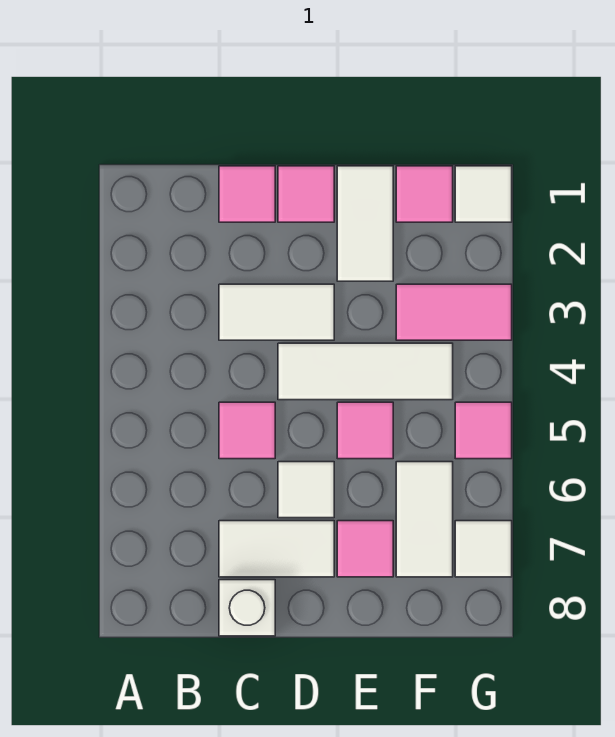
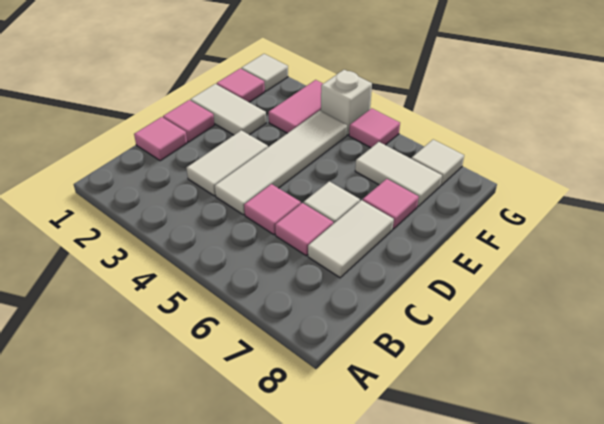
white 1x1 brick [219,580,275,636] -> white 1x1 brick moved to [321,70,372,135]
white 1x3 tile [278,343,453,400] -> white 1x4 tile [215,110,347,215]
pink 1x1 tile [337,402,393,459] -> pink 1x1 tile moved to [275,203,333,256]

